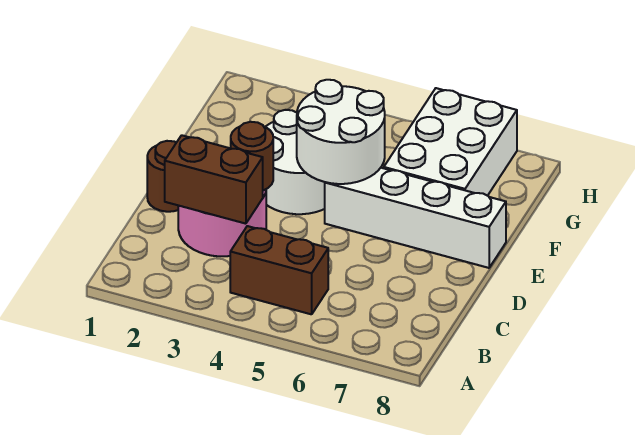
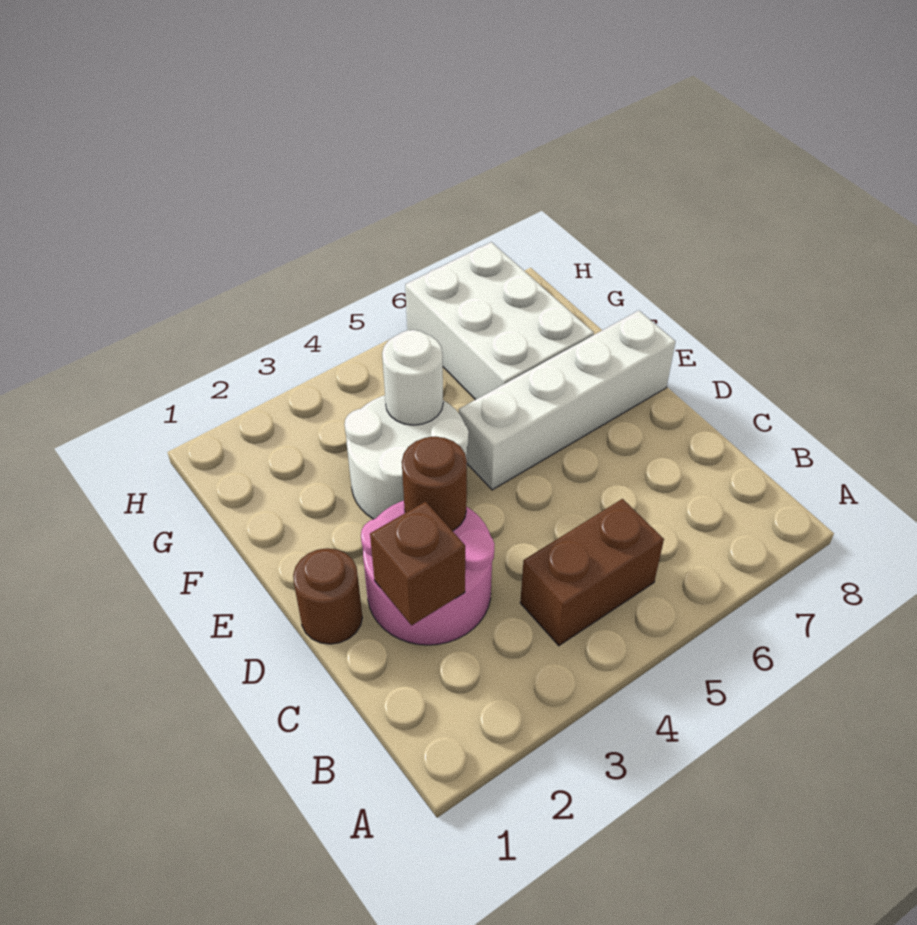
brown 1x2 brick [165,135,263,224] -> brown 1x1 brick [370,501,465,625]
white 2x2 round brick [297,80,385,184] -> white 1x1 round brick [382,330,443,425]

